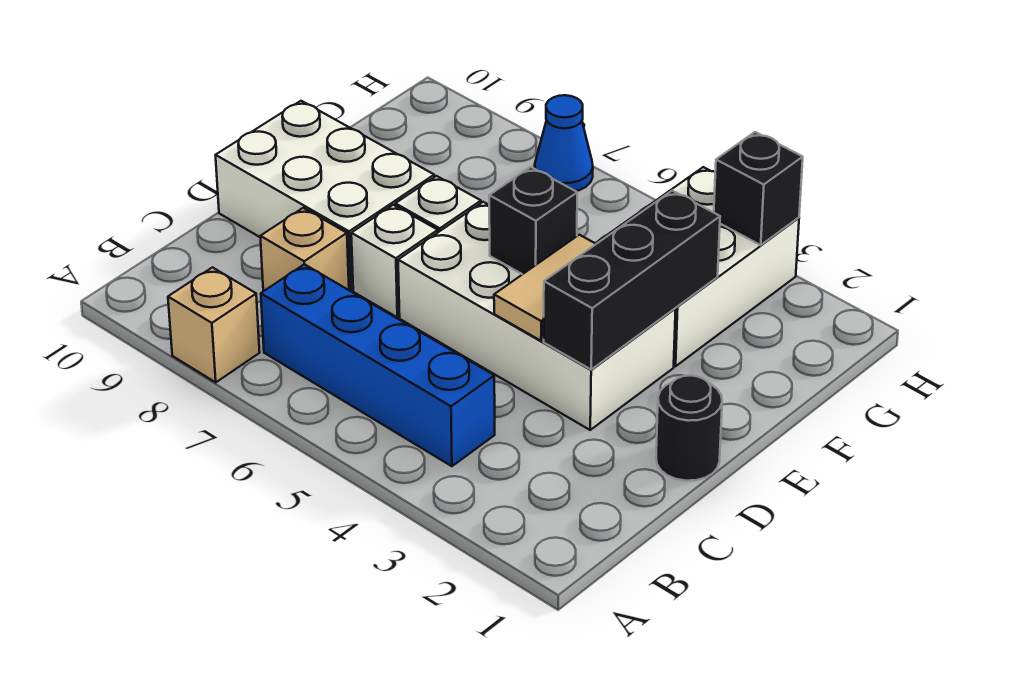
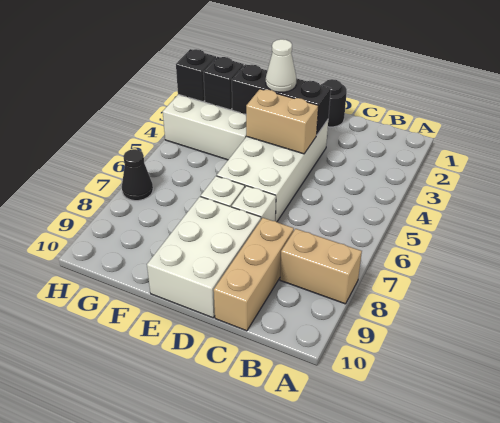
tan 1x1 brick [168,267,260,382] -> tan 1x2 brick [280,229,362,304]
blue 1x4 brick [261,264,495,466] -> none
tan 1x1 brick [260,208,349,291] -> tan 1x3 brick [214,218,294,331]
tan 1x2 tile [494,235,596,341] -> tan 1x2 brick [246,89,318,154]
none -> white 1x1 cone [266,39,296,92]
black 1x1 brick [489,167,577,274] -> black 1x1 brick moved to [203,57,244,110]
blue 1x1 cone [535,95,593,191] -> black 1x1 cone [122,149,153,201]

